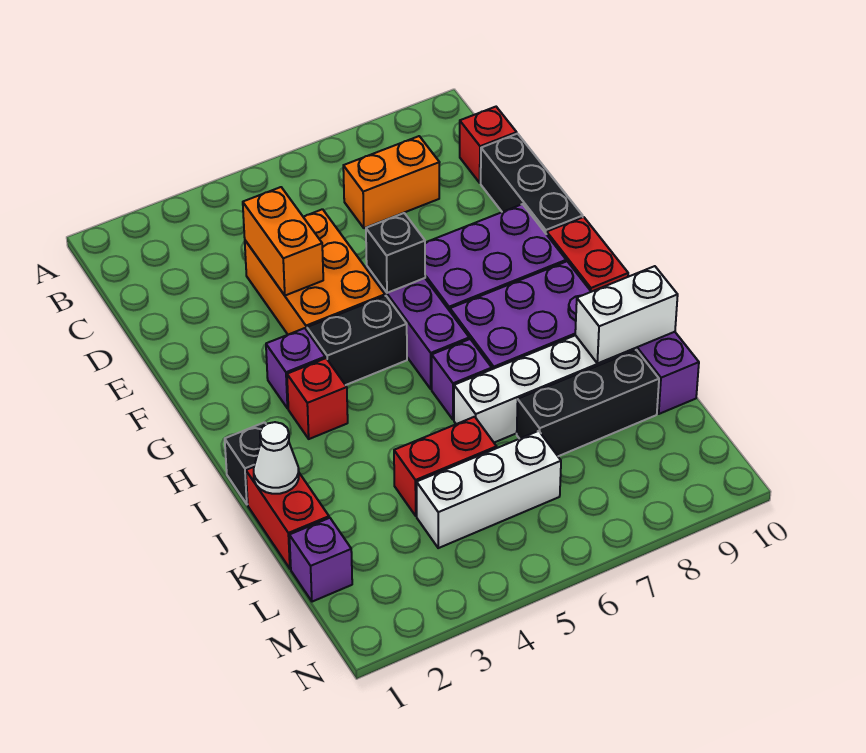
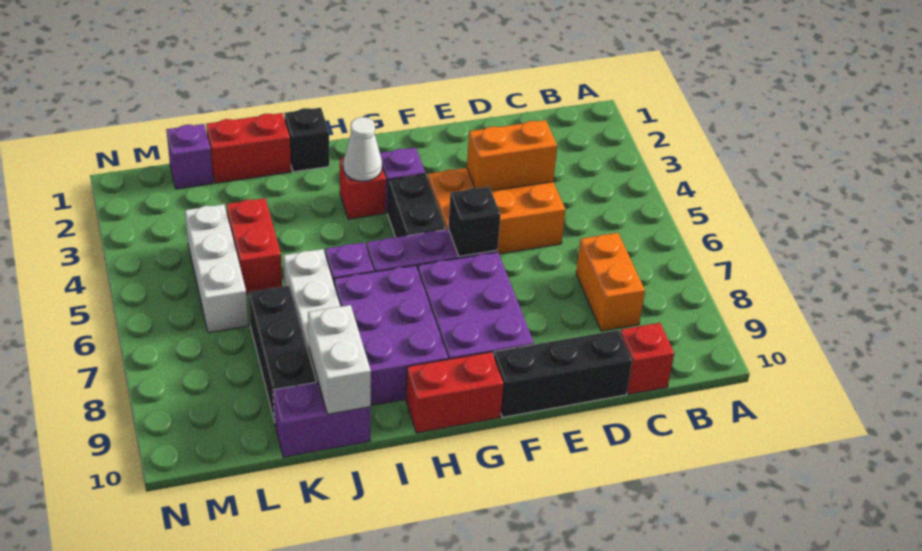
white 1x1 cone [254,422,299,494] -> white 1x1 cone moved to [343,117,382,181]

